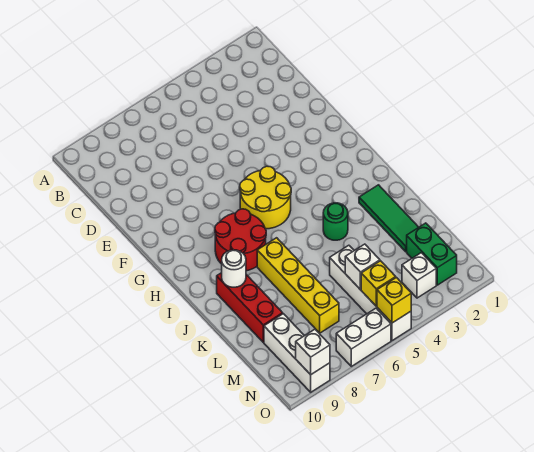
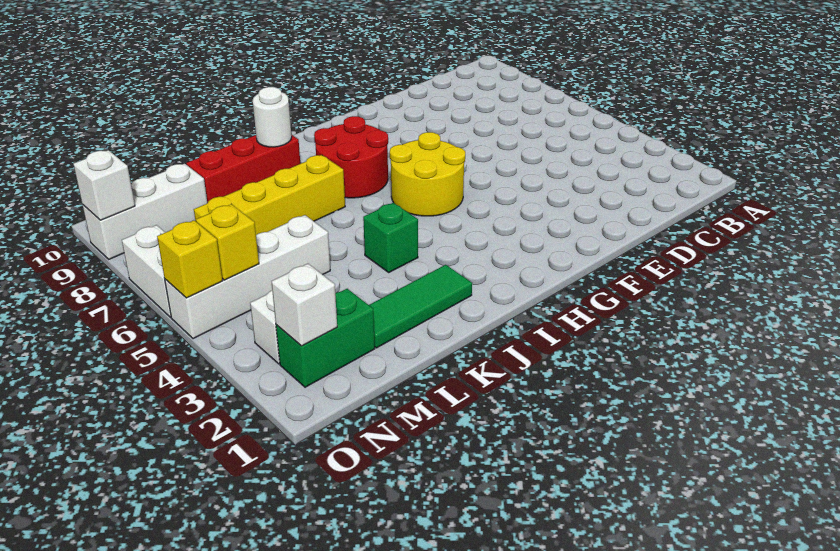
green 1x1 round brick [323,203,348,240] -> green 1x1 brick [363,203,418,272]
white 1x1 brick [345,244,380,290] -> white 1x1 brick moved to [271,264,337,346]

